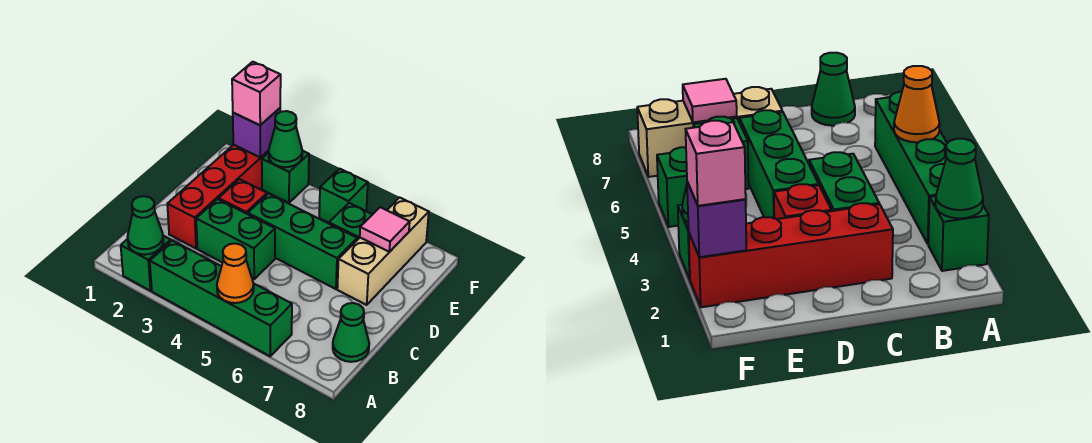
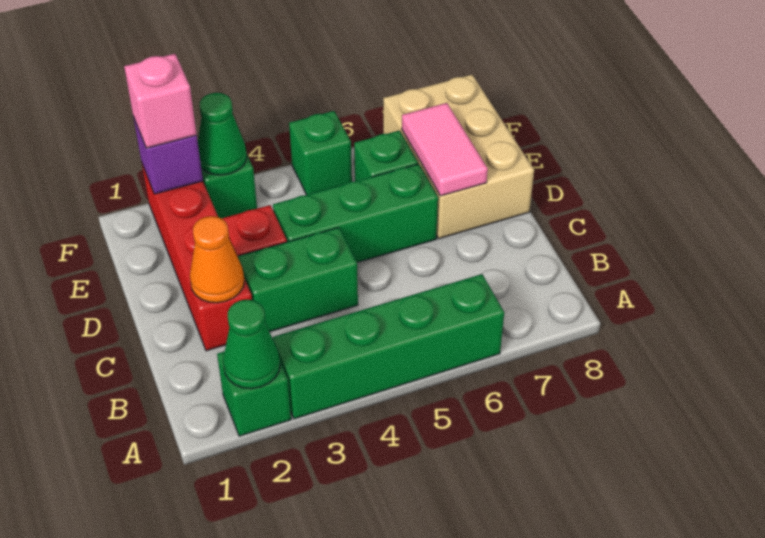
orange 1x1 cone [217,243,254,303] -> orange 1x1 cone moved to [190,216,244,303]
green 1x1 cone [333,303,369,362] -> none
tan 1x3 brick [337,198,429,305] -> tan 2x3 brick [383,75,534,239]
pink 1x1 tile [360,207,410,252] -> pink 1x2 tile [402,103,488,196]

